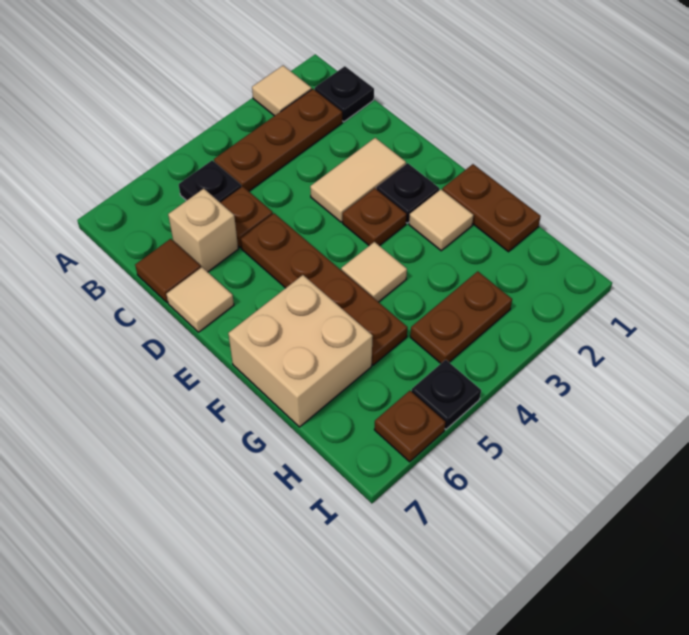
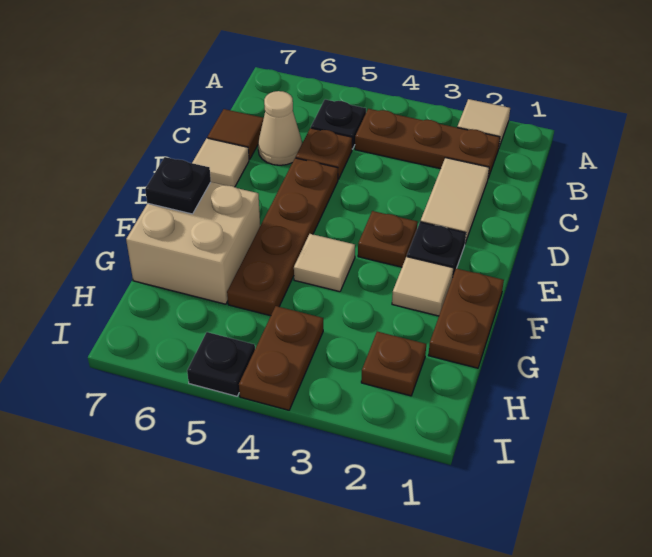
black 1x1 plate [315,66,374,122] -> black 1x1 plate moved to [145,157,211,214]
tan 1x1 brick [168,189,238,272] -> tan 1x1 cone [258,91,302,165]
tan 1x2 tile [310,138,406,222] -> tan 1x2 tile turned to [420,158,489,243]
brown 1x2 plate [410,271,512,363] -> brown 1x2 plate turned to [239,306,323,410]
brown 1x1 plate [374,391,445,462] -> brown 1x1 plate moved to [361,332,426,396]

